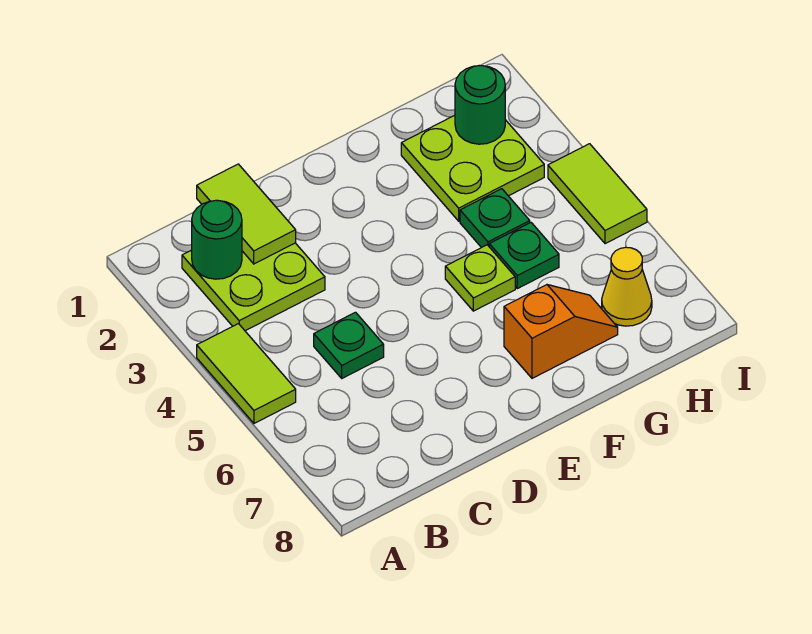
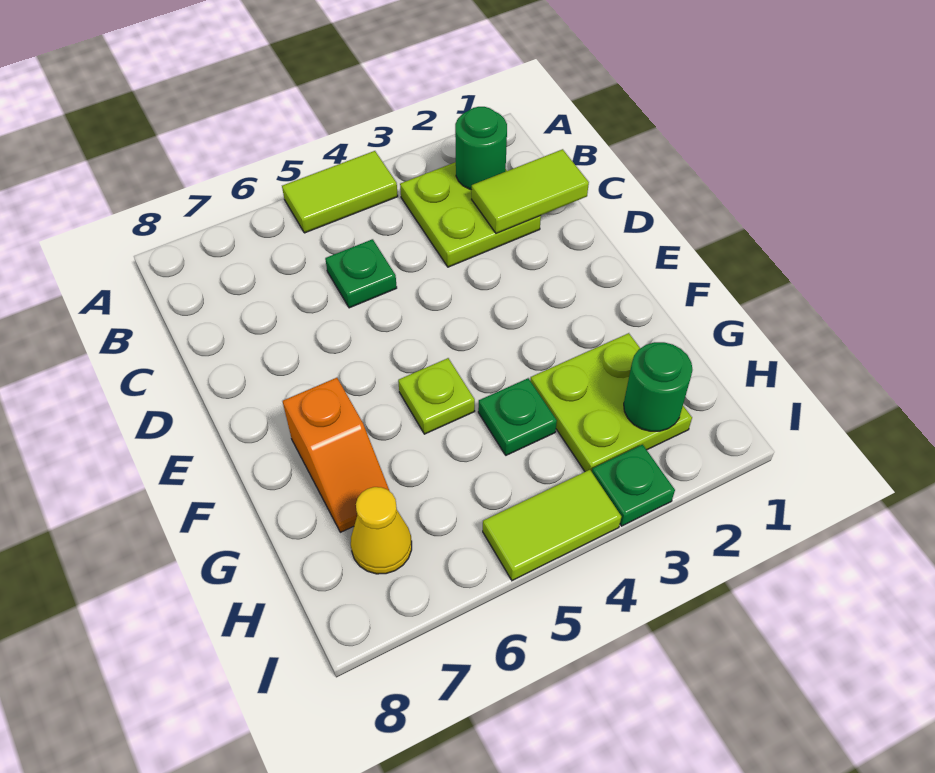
green 1x1 plate [489,223,559,289] -> green 1x1 plate moved to [592,445,675,526]

